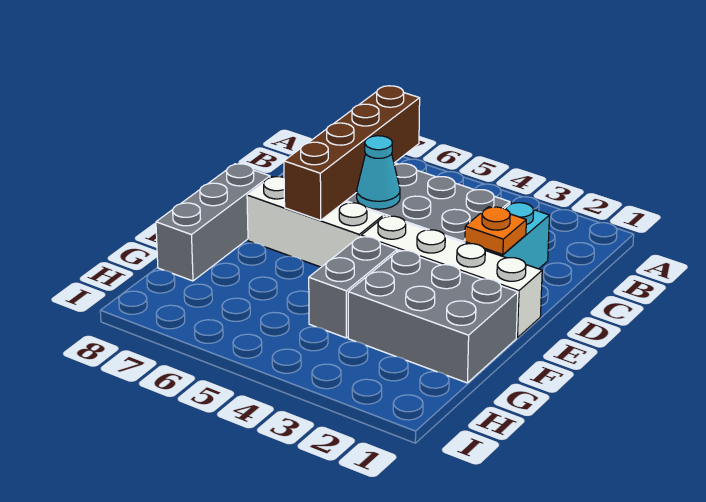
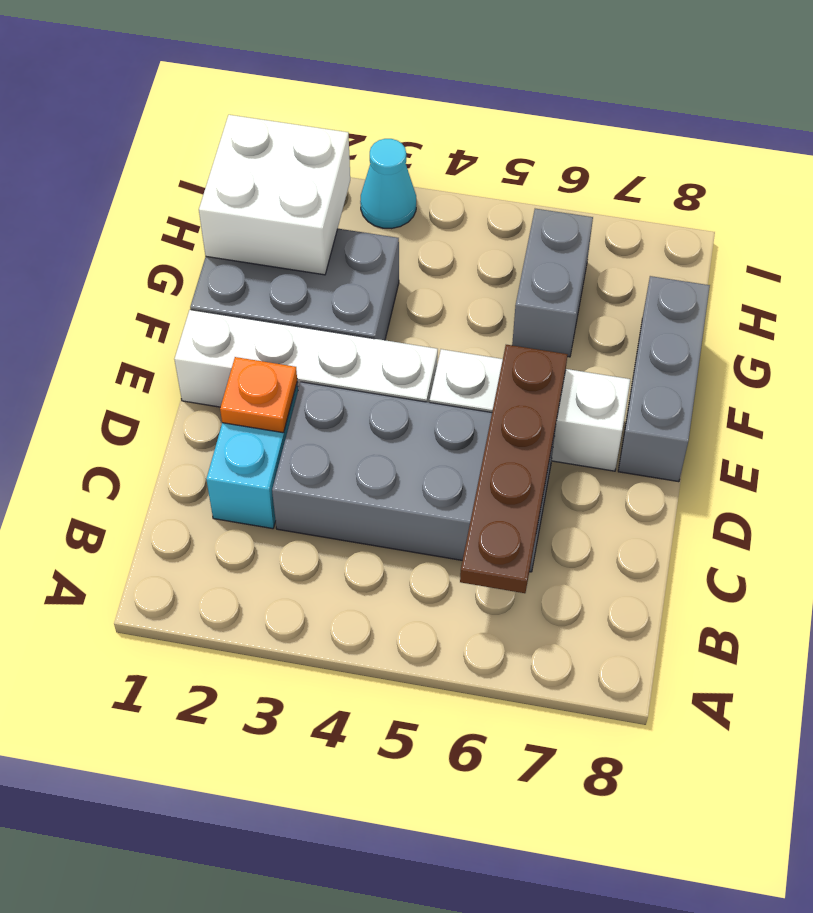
brown 1x4 brick [284,86,420,220] -> brown 1x4 plate [460,345,568,593]
cyan 1x1 cone [357,136,400,209] -> cyan 1x1 cone moved to [360,139,416,229]
grey 1x2 brick [309,236,397,338] -> grey 1x2 brick moved to [512,209,593,357]
none -> white 2x2 brick [199,115,350,275]

